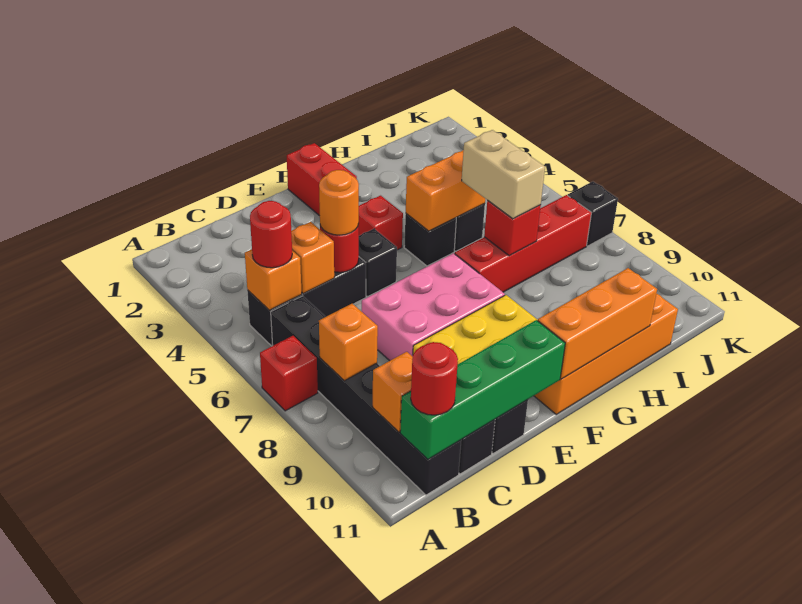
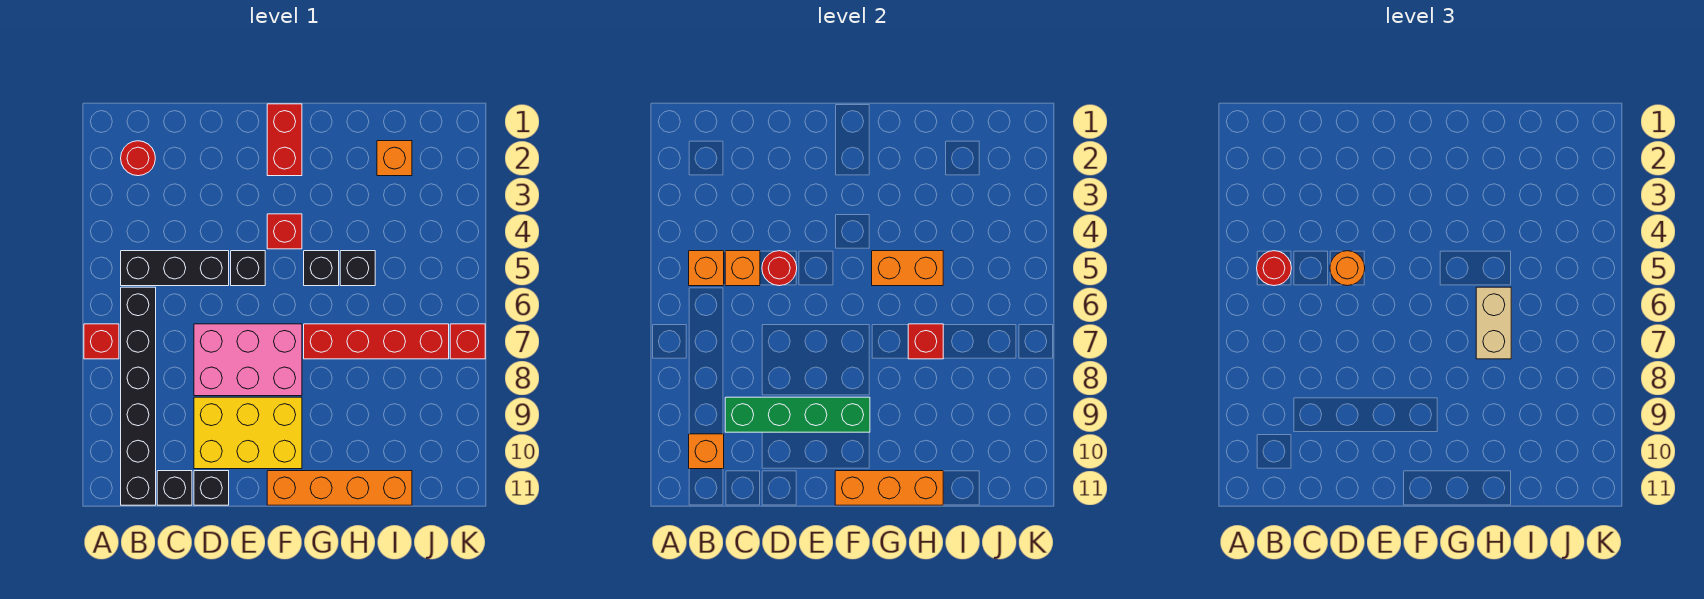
orange 1x1 brick [319,304,378,381] -> orange 1x1 brick moved to [377,141,412,176]
green 1x4 brick [400,320,565,459] -> green 1x4 brick moved to [725,397,870,432]
red 1x1 round brick [411,342,458,415] -> red 1x1 round brick moved to [121,141,155,176]
black 1x1 brick [568,182,618,246] -> red 1x1 brick [450,324,485,359]

